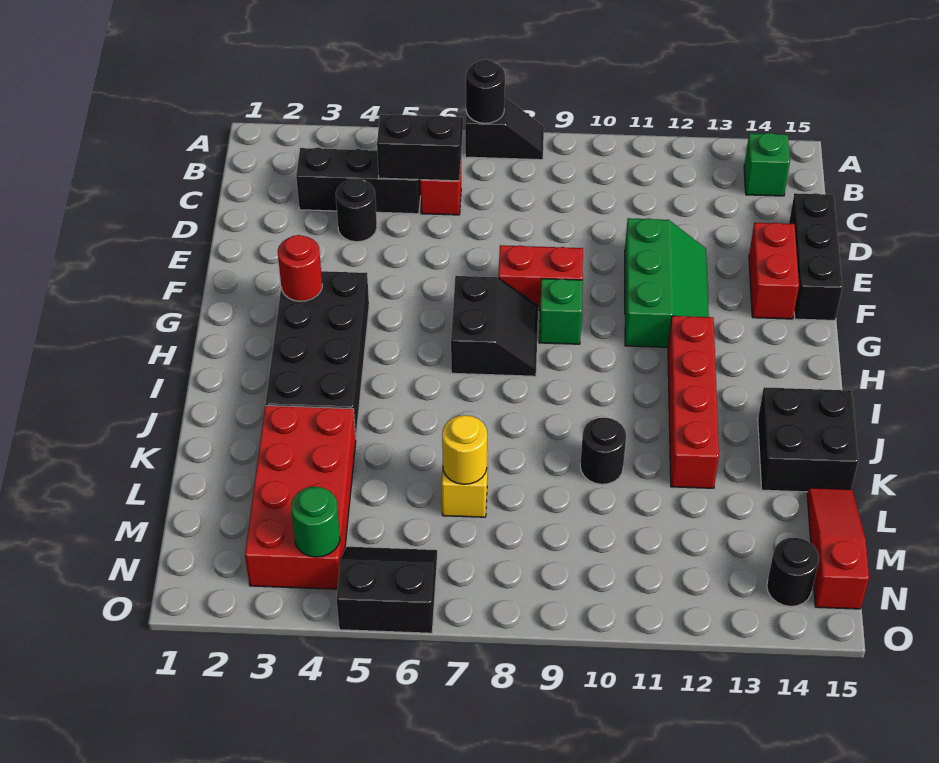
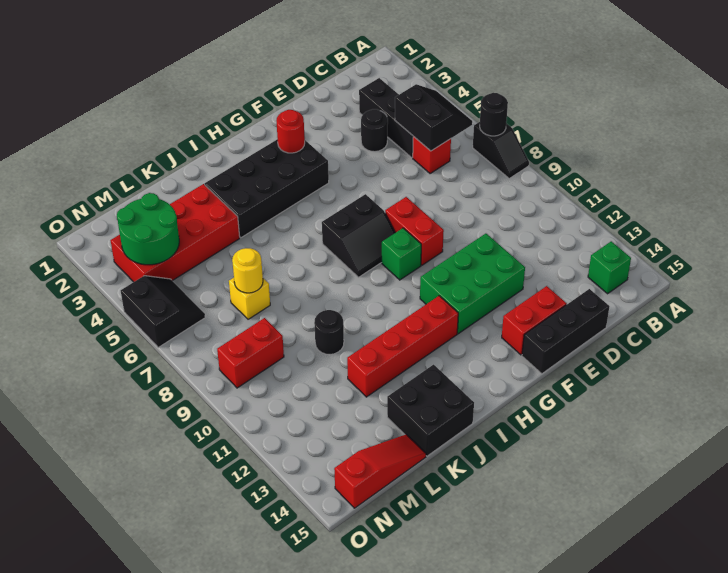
green 2x3 slope [625,218,709,347] -> green 2x3 brick [420,234,525,334]
none -> red 1x2 brick [217,318,284,388]
green 1x1 round brick [291,487,340,557] -> green 2x2 round brick [117,193,179,265]
black 1x1 round brick [767,537,819,606] -> none

